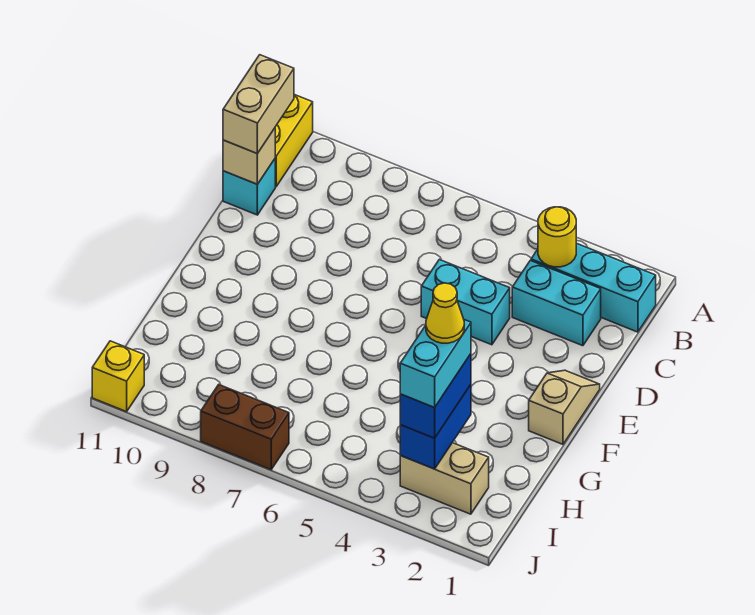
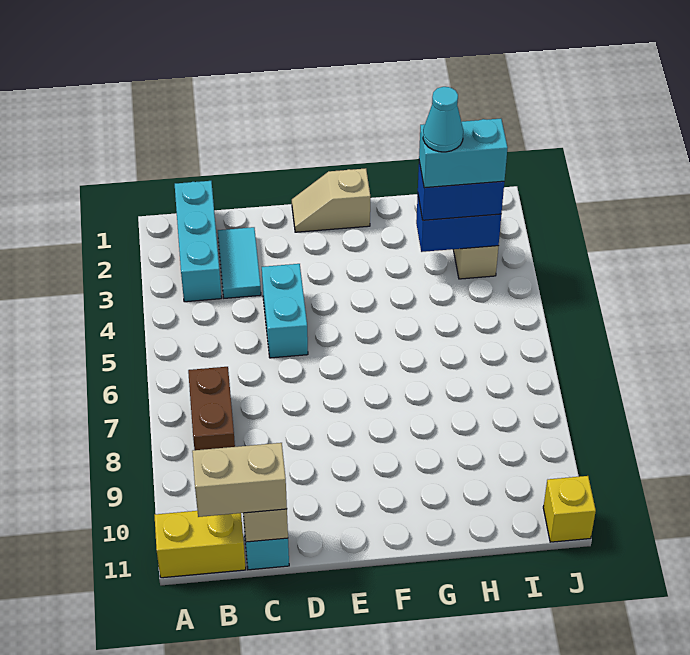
yellow 1x1 round brick [538,207,576,267] -> none
cyan 1x2 brick [512,260,601,346] -> cyan 1x2 tile [218,227,261,298]
yellow 1x1 cone [426,283,464,343] -> cyan 1x1 cone [423,87,463,152]
brown 1x2 brick [201,385,289,470] -> brown 1x2 brick moved to [188,367,235,450]

